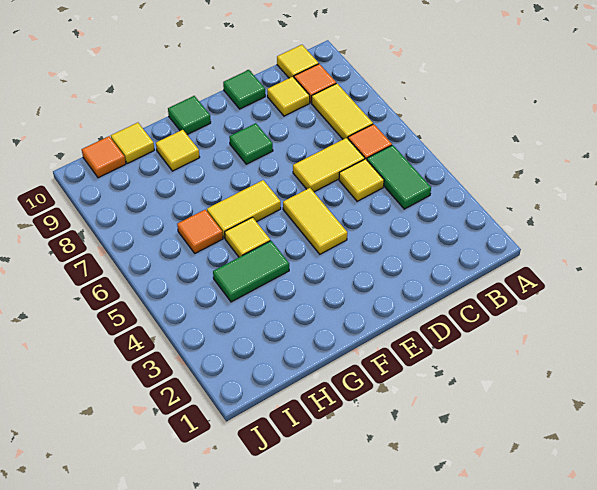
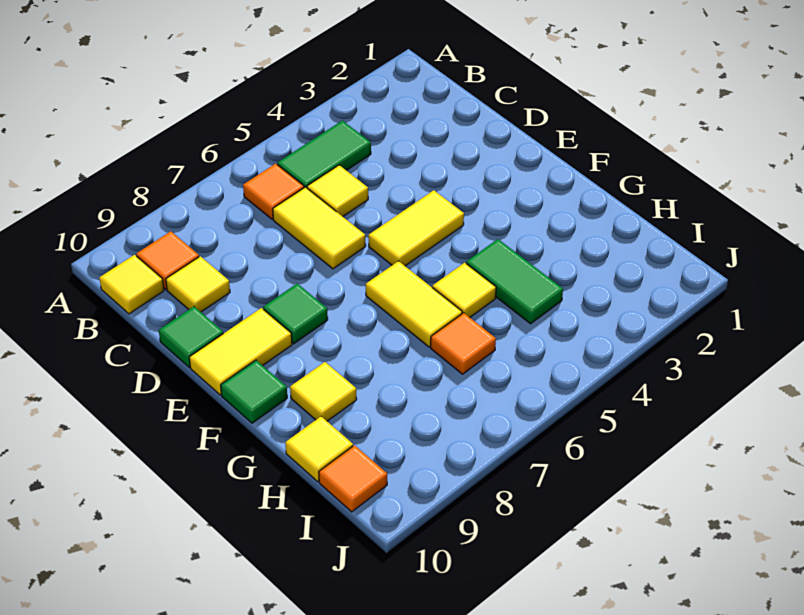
yellow 1x2 tile [312,83,373,139] -> yellow 1x2 tile moved to [189,308,292,395]

